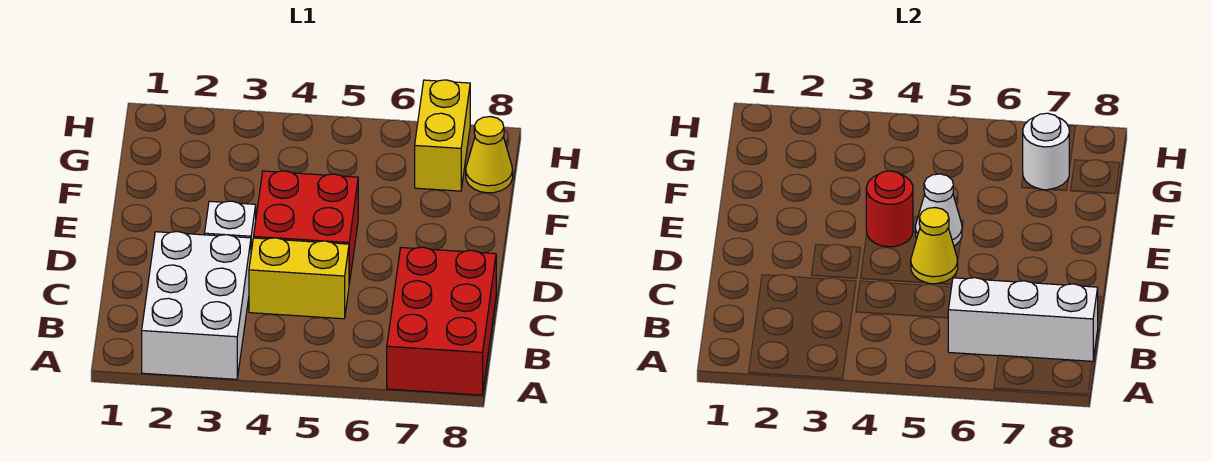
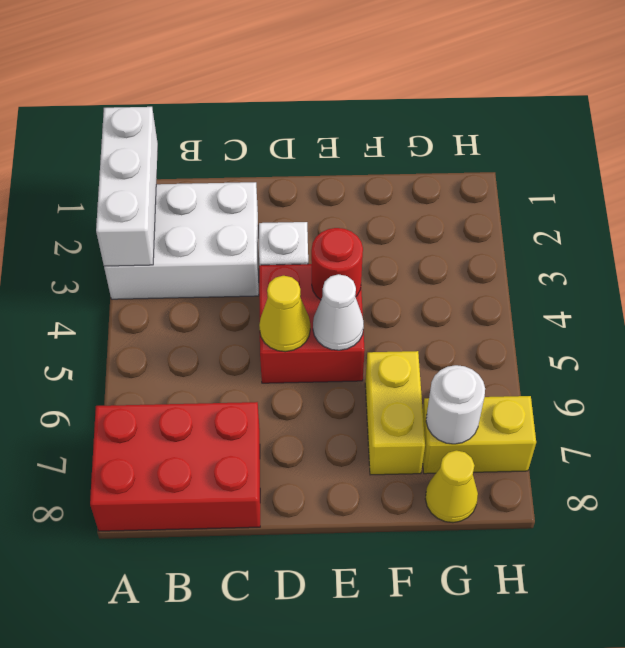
white 1x3 brick [948,278,1098,362] -> white 1x3 brick moved to [96,107,158,266]
yellow 1x2 brick [249,238,349,319] -> yellow 1x2 brick moved to [365,351,425,475]

